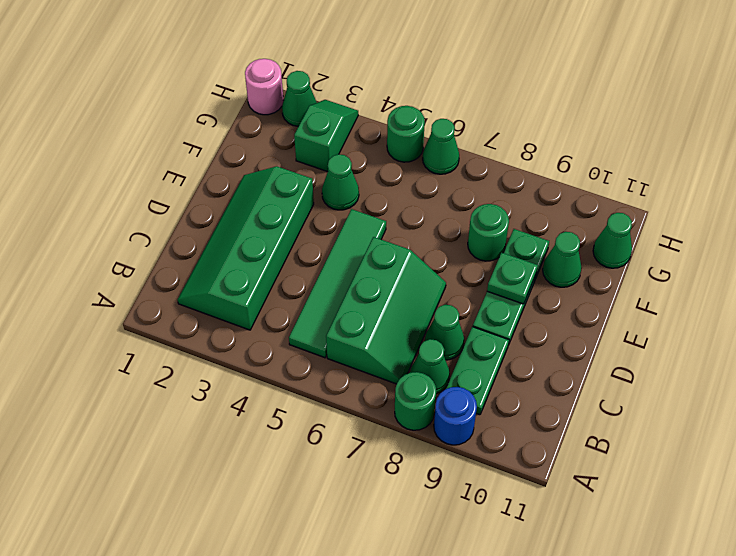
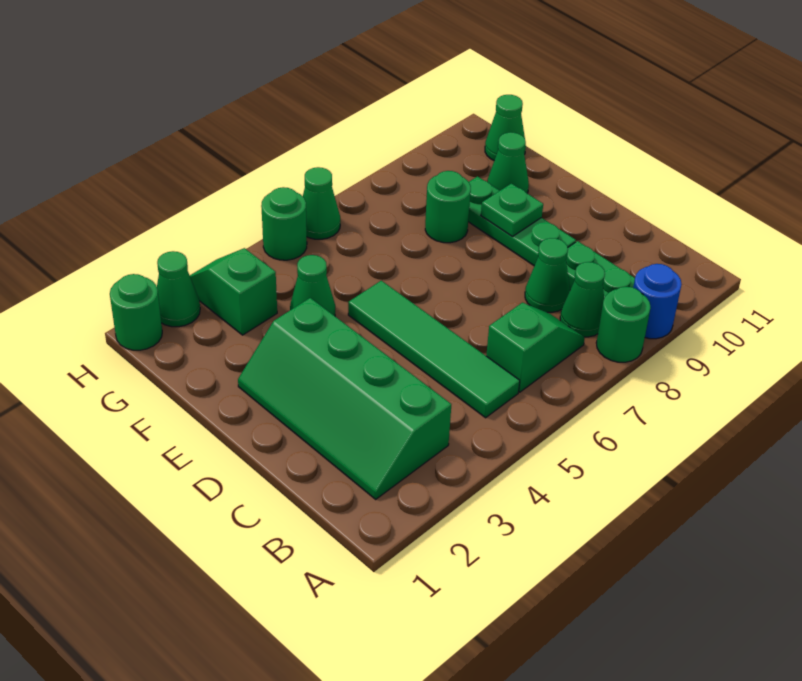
green 2x3 slope [326,237,446,384] -> green 1x2 slope [486,303,585,392]
pink 1x1 round brick [245,59,284,115] -> green 1x1 round brick [110,274,162,350]

